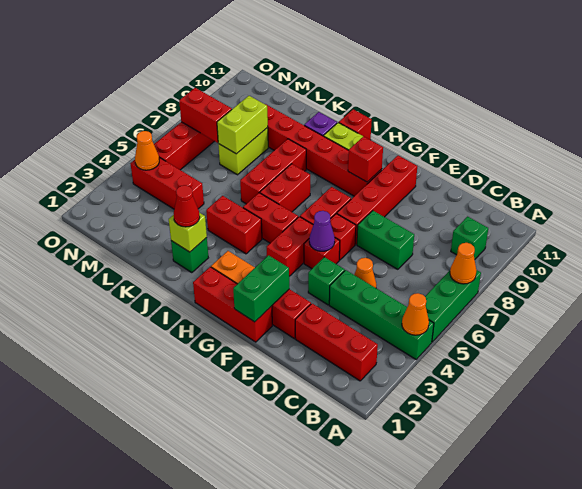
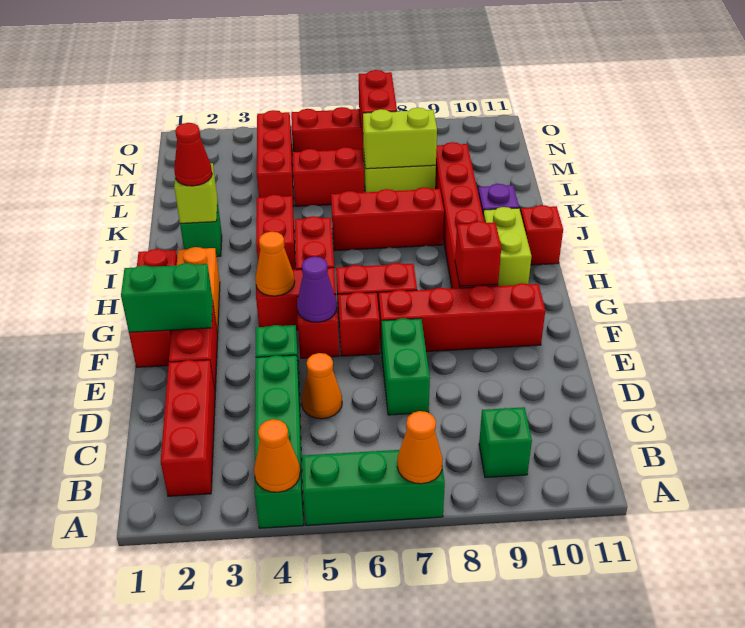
red 1x2 brick [260,164,310,212] -> red 1x2 brick moved to [293,147,364,206]
orange 1x1 cone [135,131,159,170] -> orange 1x1 cone moved to [255,232,295,296]

